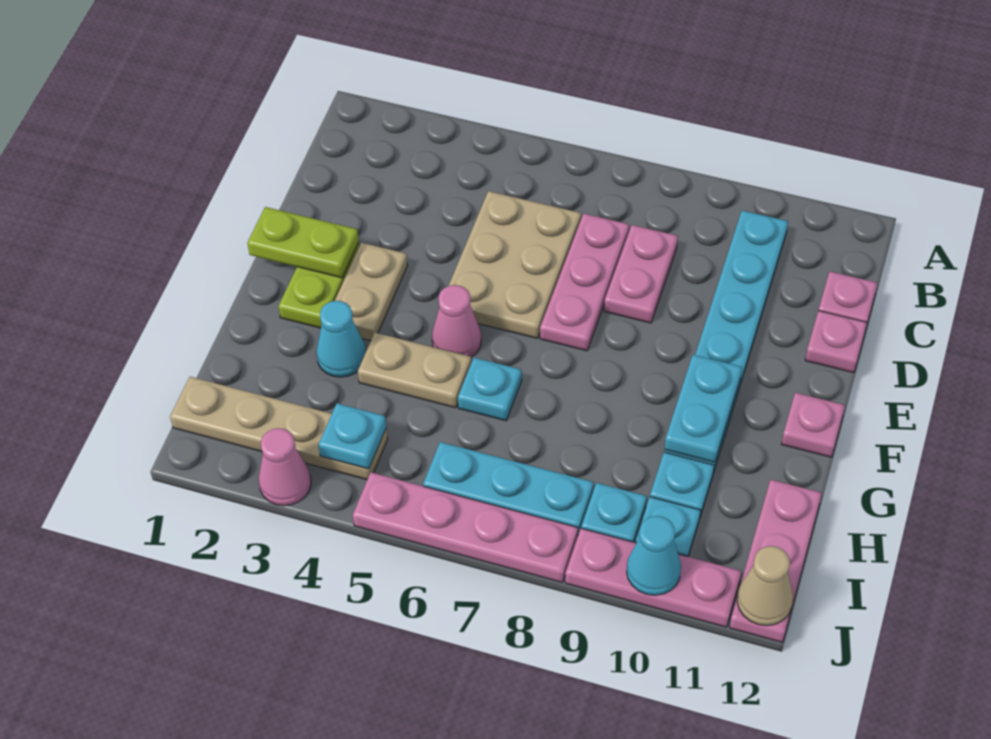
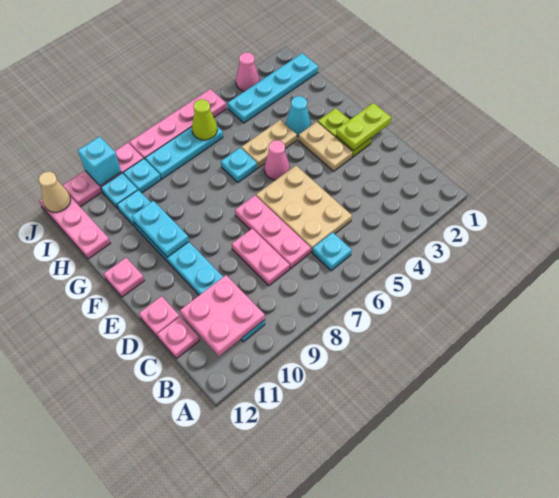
none -> pink 2x2 plate [180,275,265,356]
tan 1x4 plate [170,377,388,480] -> cyan 1x4 plate [228,53,318,123]
cyan 1x1 plate [318,403,386,469] -> cyan 1x1 plate moved to [313,232,352,271]
none -> lime 1x1 cone [192,99,217,140]
cyan 1x1 cone [627,516,681,595] -> cyan 1x1 brick [78,137,121,186]

